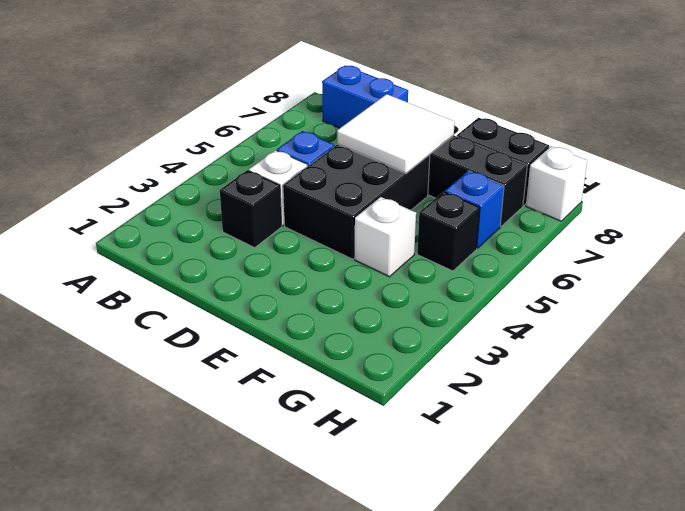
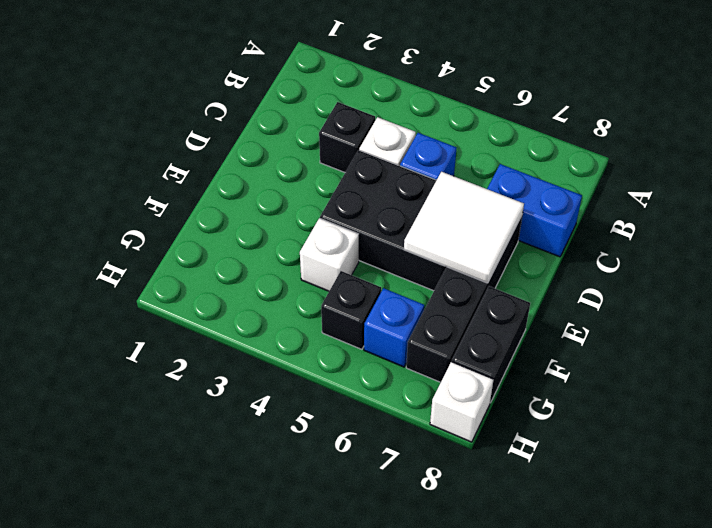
blue 1x2 brick [322,66,408,128] -> blue 1x2 brick turned to [487,164,582,257]

